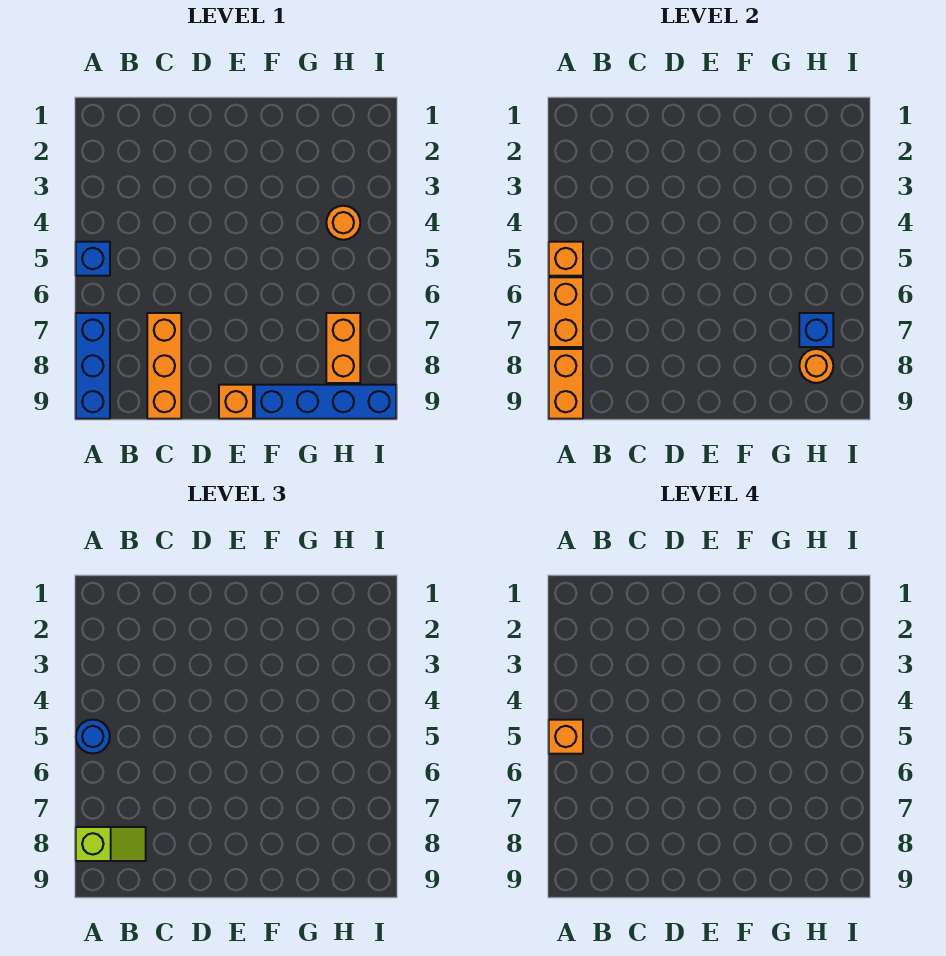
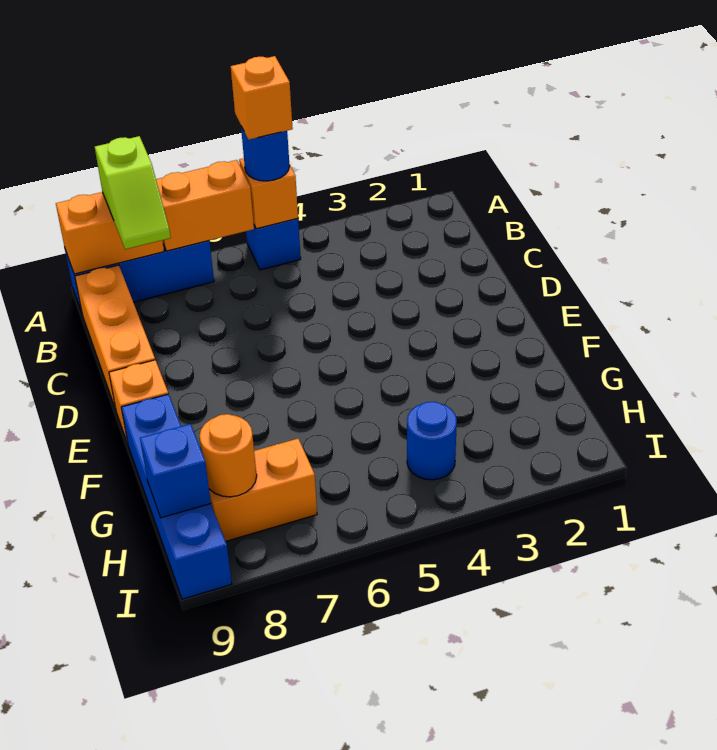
orange 1x3 brick [147,313,181,419] -> orange 1x3 brick turned to [75,265,155,408]
orange 1x1 round brick [326,206,360,240] -> blue 1x1 round brick [407,402,457,480]
blue 1x1 brick [799,313,833,347] -> blue 1x1 brick moved to [140,424,211,518]

